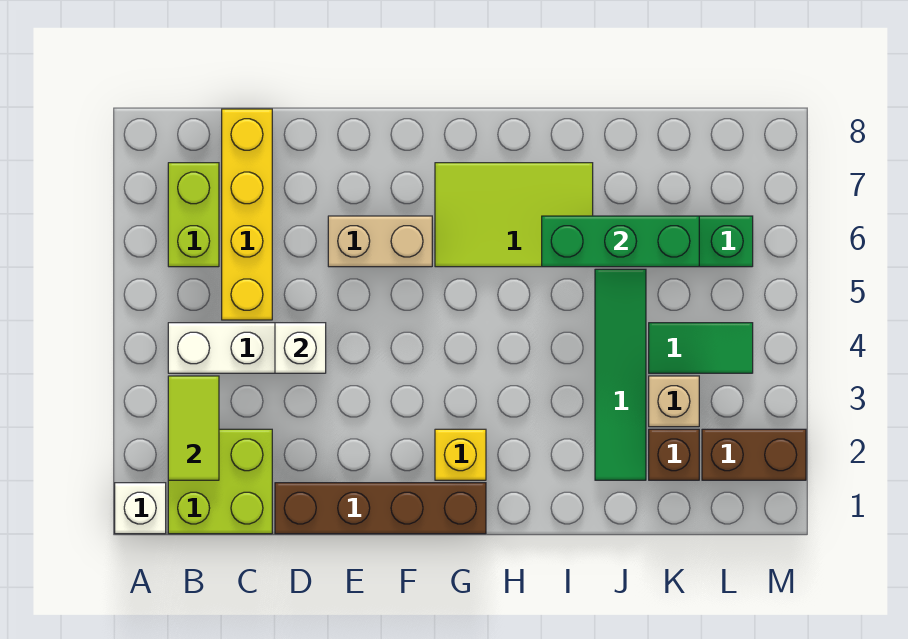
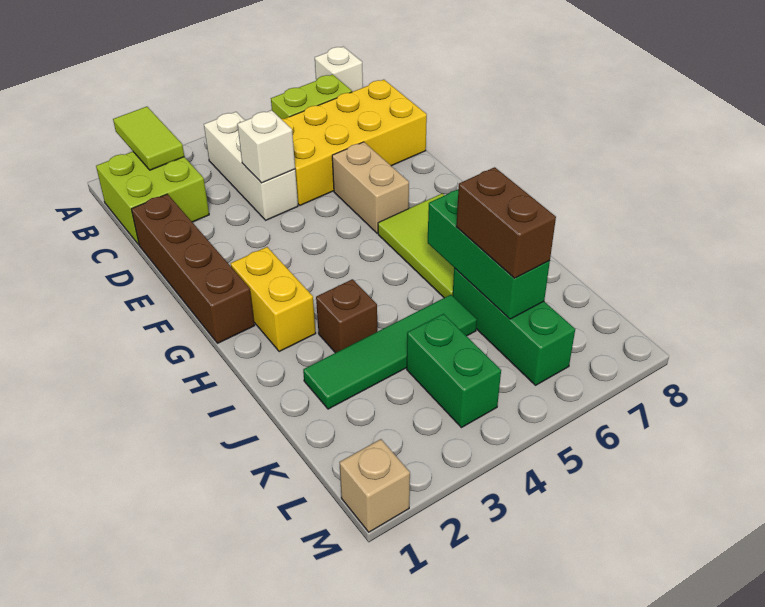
white 1x1 brick [115,483,166,534] -> white 1x1 brick moved to [315,47,363,92]
lime 1x2 tile [168,376,219,480] -> lime 1x2 tile turned to [113,107,184,170]
yellow 1x4 brick [222,109,272,320] -> yellow 2x4 brick [282,80,427,205]
yellow 1x1 brick [435,429,486,480] -> yellow 1x2 brick [231,247,316,352]
brown 1x1 brick [649,429,699,480] -> brown 1x1 brick moved to [316,279,377,353]
tan 1x1 brick [649,376,699,427] -> tan 1x1 brick moved to [339,439,410,532]
green 1x2 tile [649,323,753,373] -> green 1x2 brick [407,314,501,428]
brown 1x2 brick [702,429,806,480] -> brown 1x2 brick moved to [456,167,556,278]

